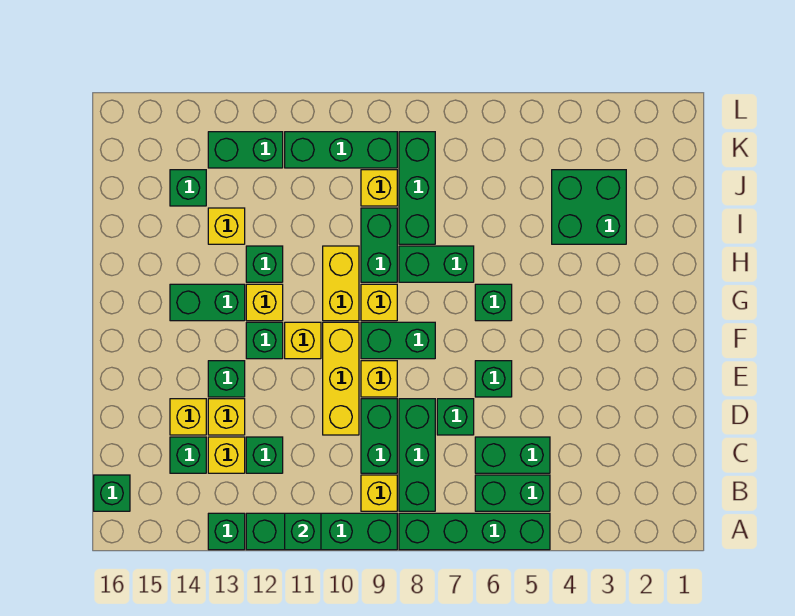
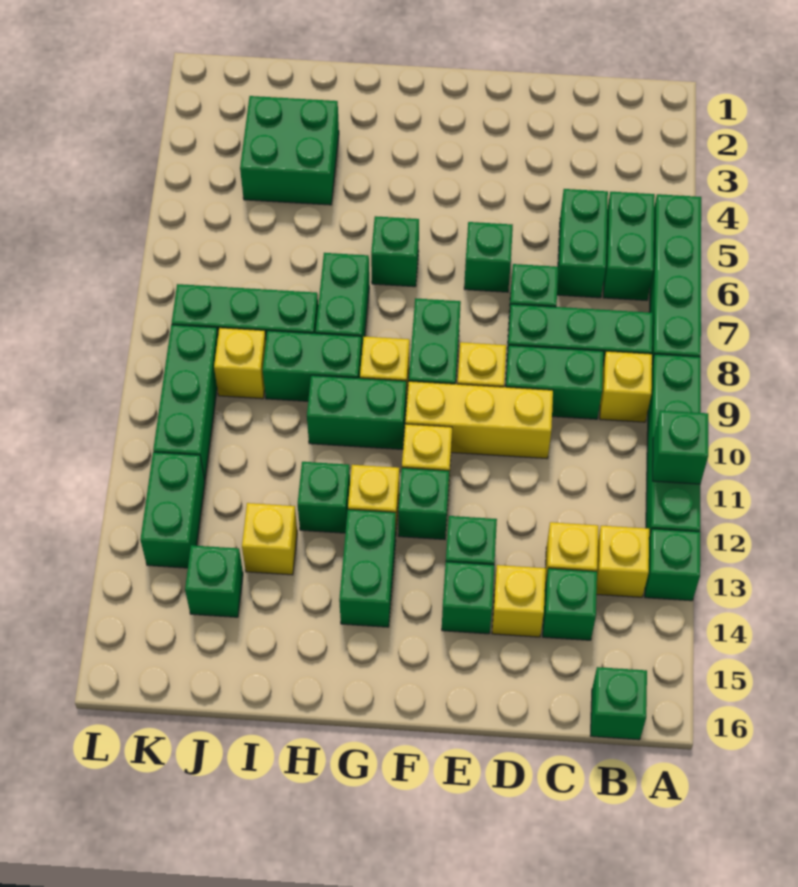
green 1x1 brick [246,437,283,473] -> green 1x1 brick moved to [442,562,494,634]
yellow 1x1 brick [208,399,245,435] -> yellow 1x1 brick moved to [596,526,649,597]
yellow 1x2 brick [323,246,359,321] -> green 1x2 brick [307,375,406,450]

